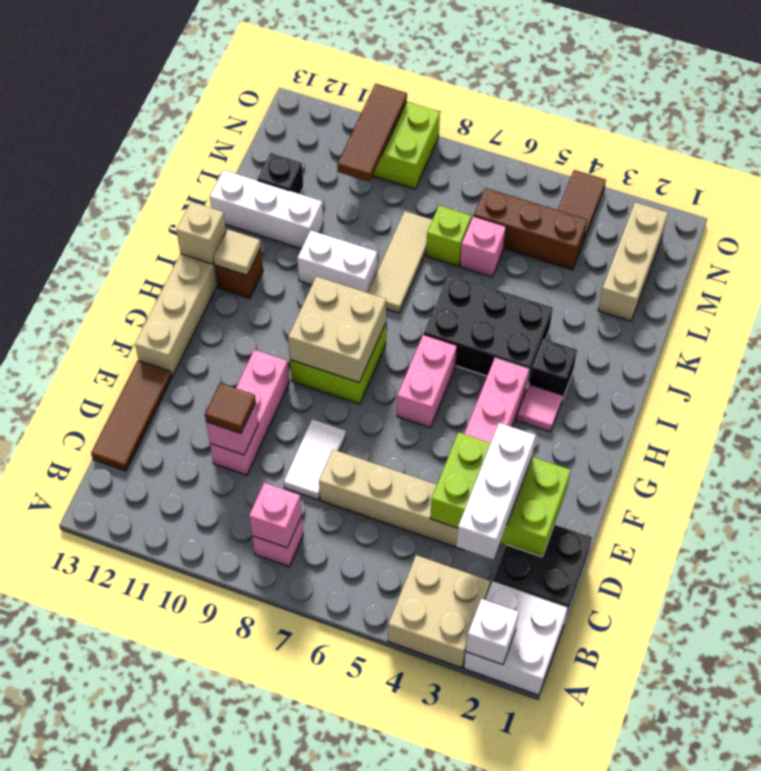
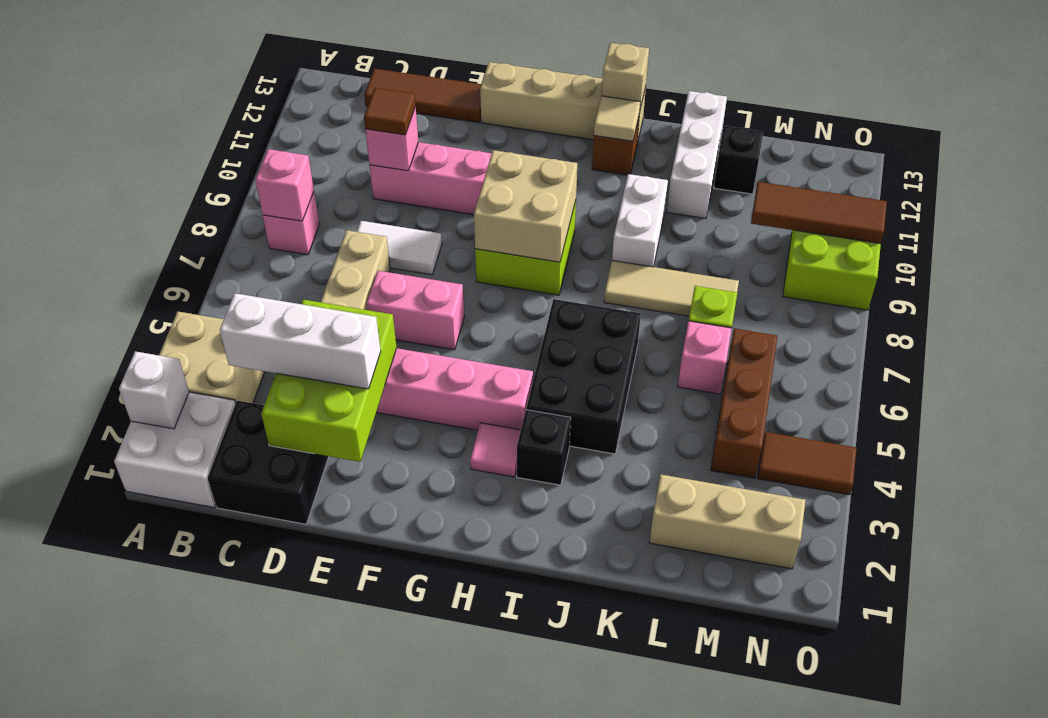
pink 1x2 brick [397,335,457,428] -> pink 1x2 brick moved to [367,271,464,350]

